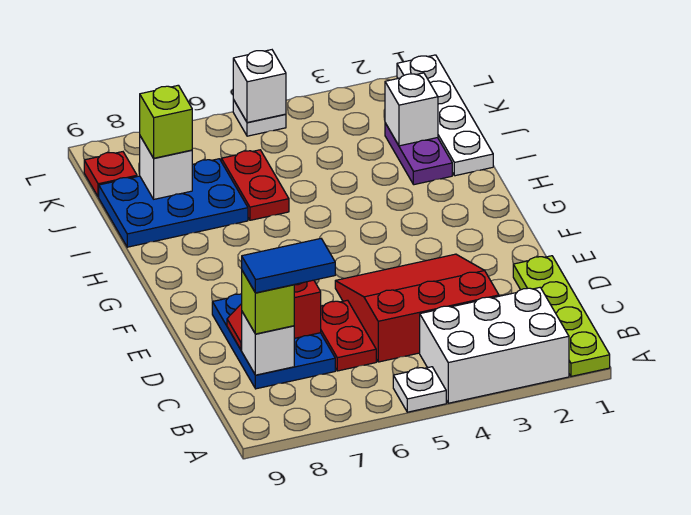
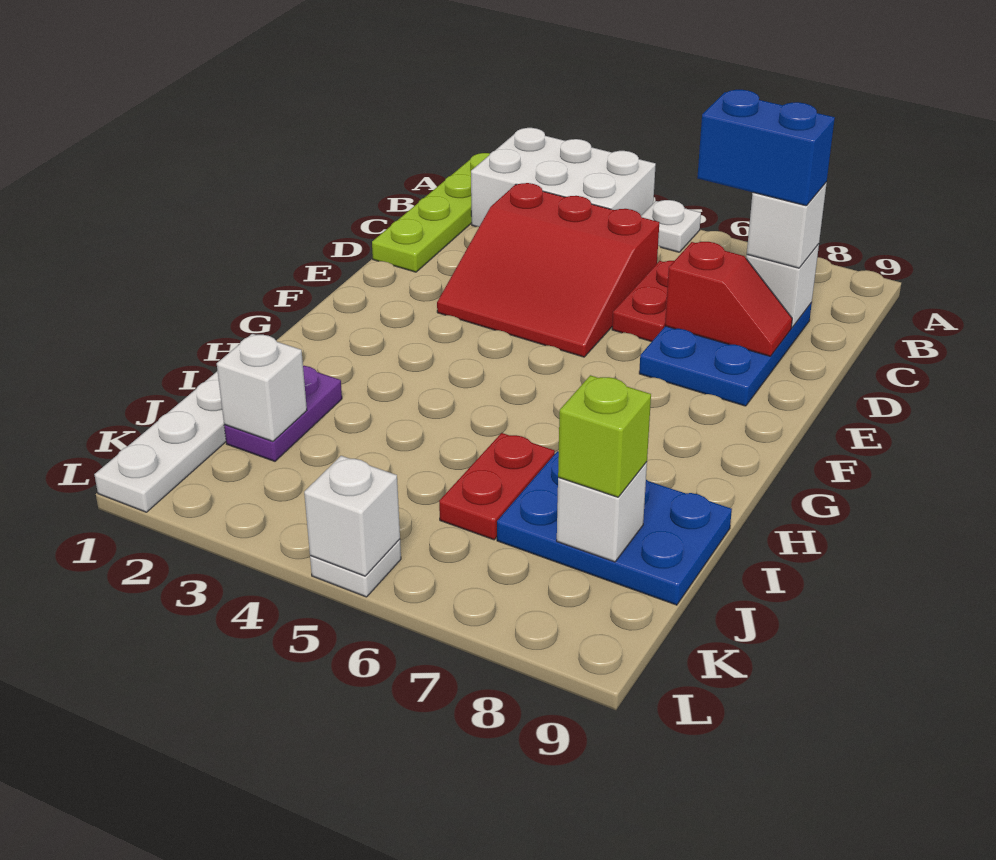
blue 1x2 tile [242,239,335,293] -> blue 1x2 brick [697,90,835,206]
lime 1x1 brick [242,271,294,334] -> white 1x1 brick [747,182,827,268]
red 1x1 plate [84,152,137,197] -> none

